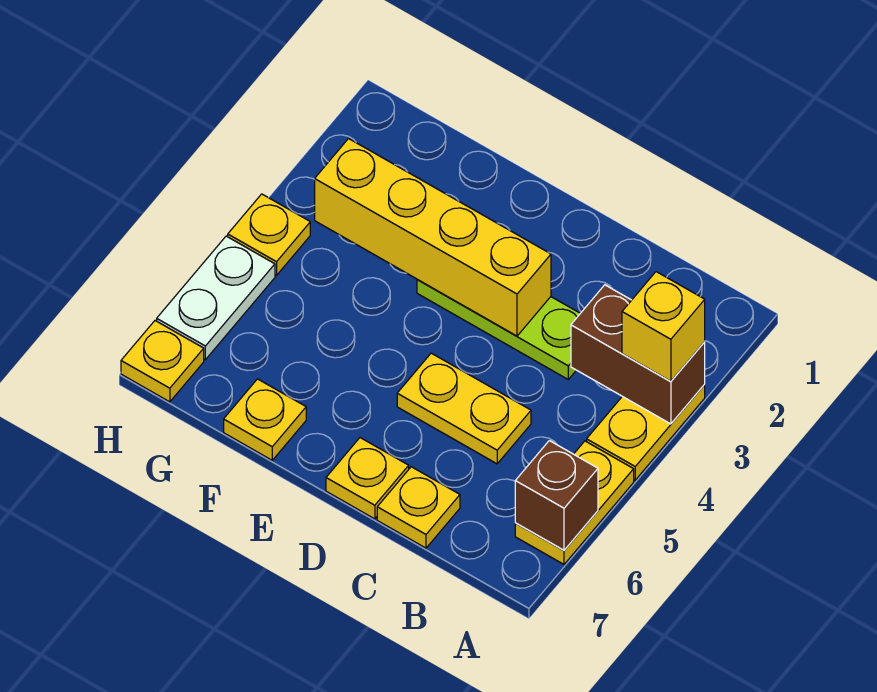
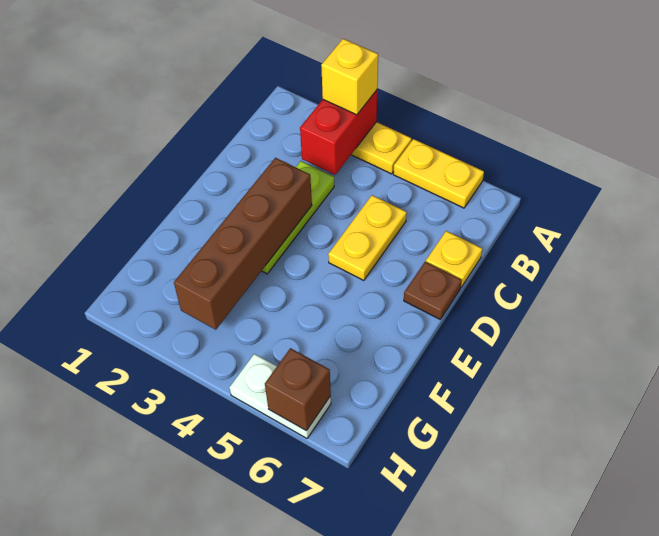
brown 1x2 brick [571,285,705,424] -> red 1x2 brick [300,90,377,175]
brown 1x1 brick [515,441,598,550] -> brown 1x1 brick moved to [265,348,331,431]
yellow 1x4 brick [315,139,551,336] -> brown 1x4 brick [174,158,312,330]
yellow 1x1 plate [326,438,409,519] -> brown 1x1 plate [404,262,462,319]
yellow 1x1 plate [224,379,306,460] -> none
yellow 1x1 plate [228,194,310,275] -> none
yellow 1x1 plate [121,321,204,402] -> none

